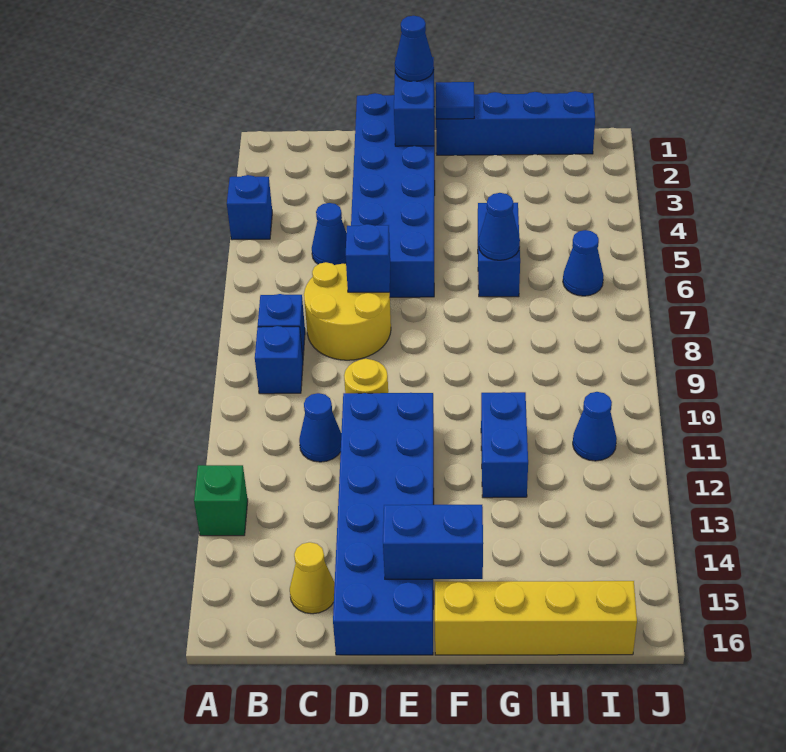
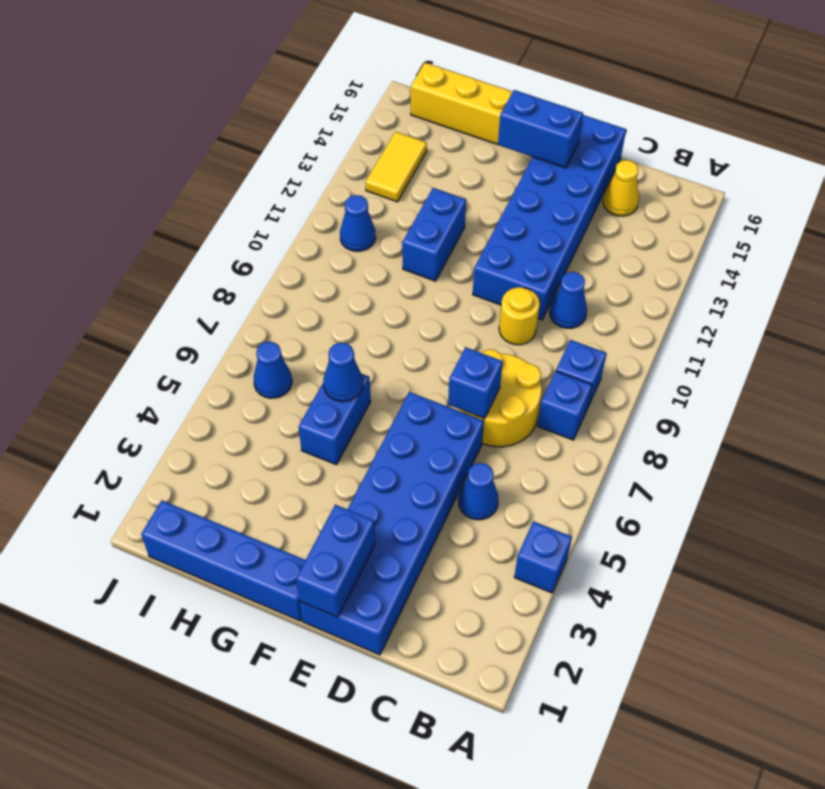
green 1x1 brick [194,465,248,536] -> none
blue 1x1 cone [395,16,434,81] -> none
blue 1x1 tile [436,82,474,119] -> none
none -> yellow 1x2 tile [366,132,427,202]

